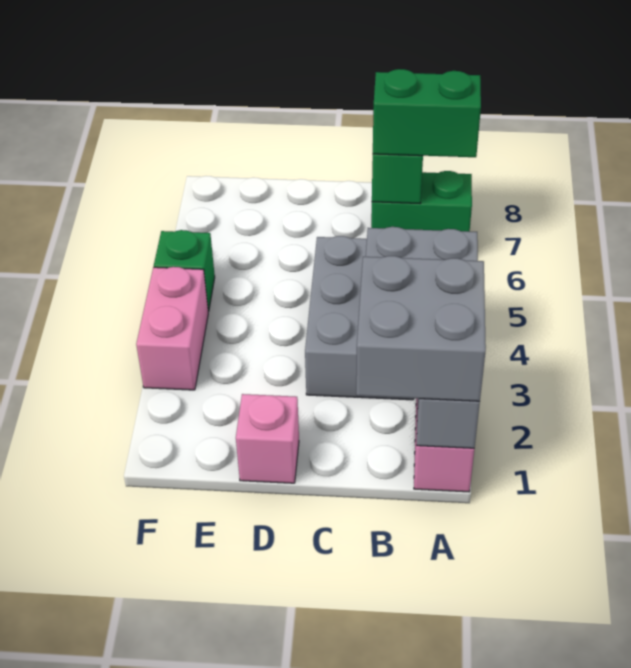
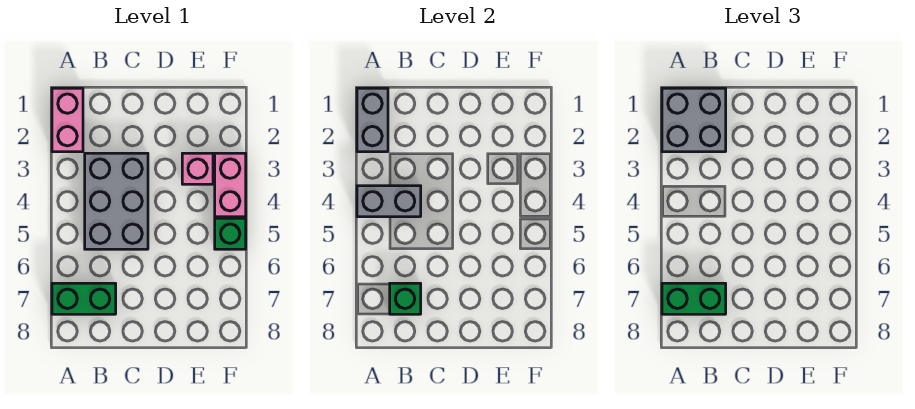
pink 1x1 brick [236,394,299,483] -> pink 1x1 brick moved to [182,153,213,184]

